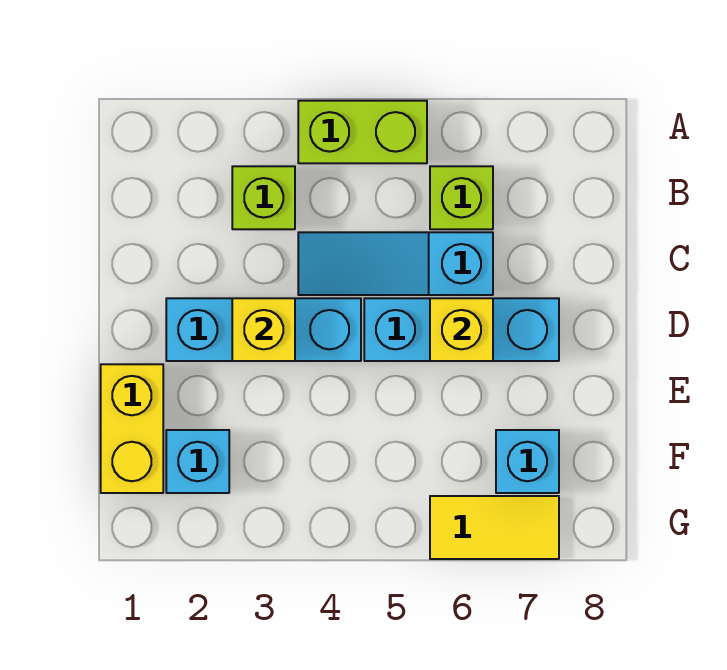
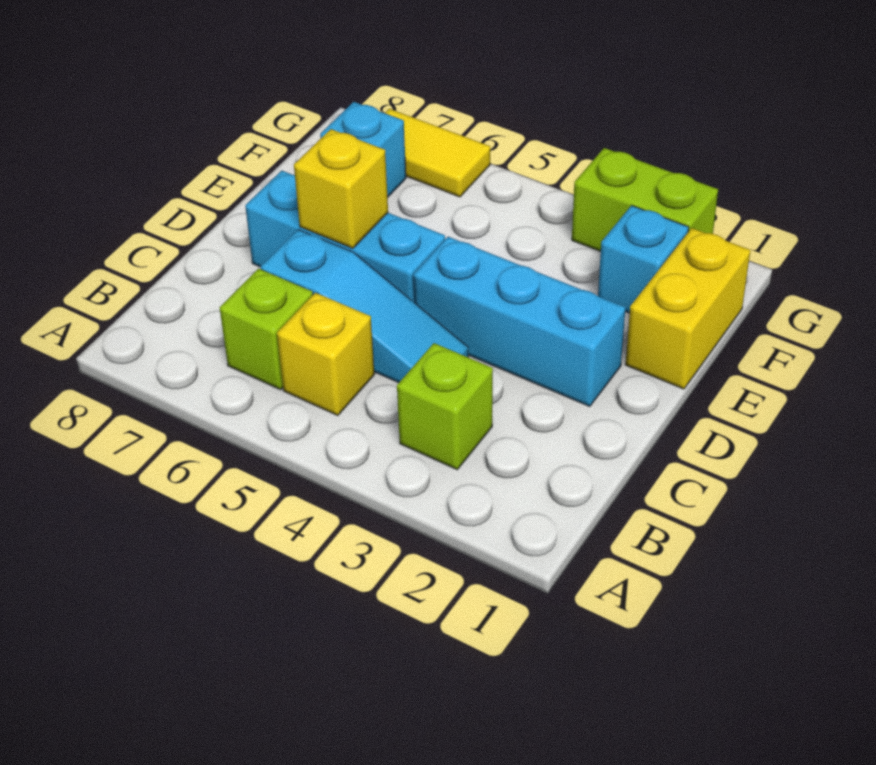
lime 1x2 brick [298,101,427,163] -> lime 1x2 brick moved to [572,148,718,252]
yellow 1x1 brick [232,298,295,361] -> yellow 1x1 brick moved to [277,293,374,416]

